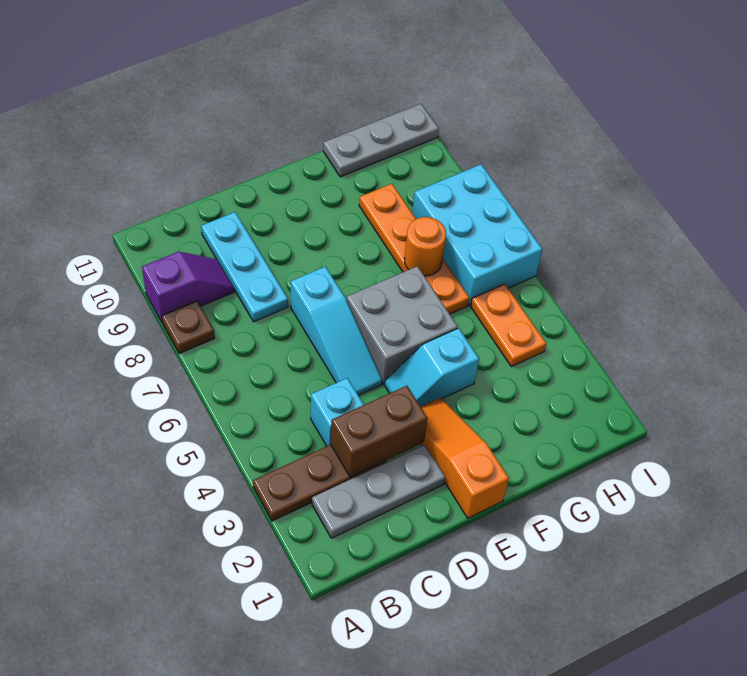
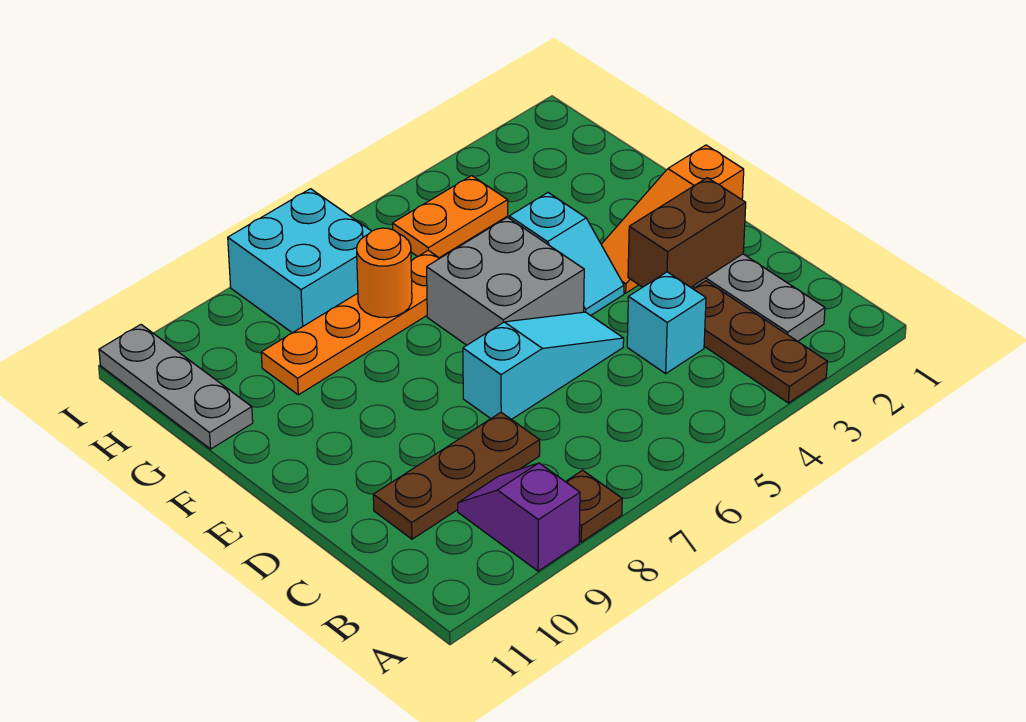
brown 1x2 brick [331,386,428,477] -> brown 1x2 brick turned to [628,178,746,287]
cyan 1x3 plate [201,212,288,322] -> brown 1x3 plate [373,412,540,539]
cyan 2x3 brick [412,164,542,305] -> cyan 2x2 brick [228,189,371,333]

